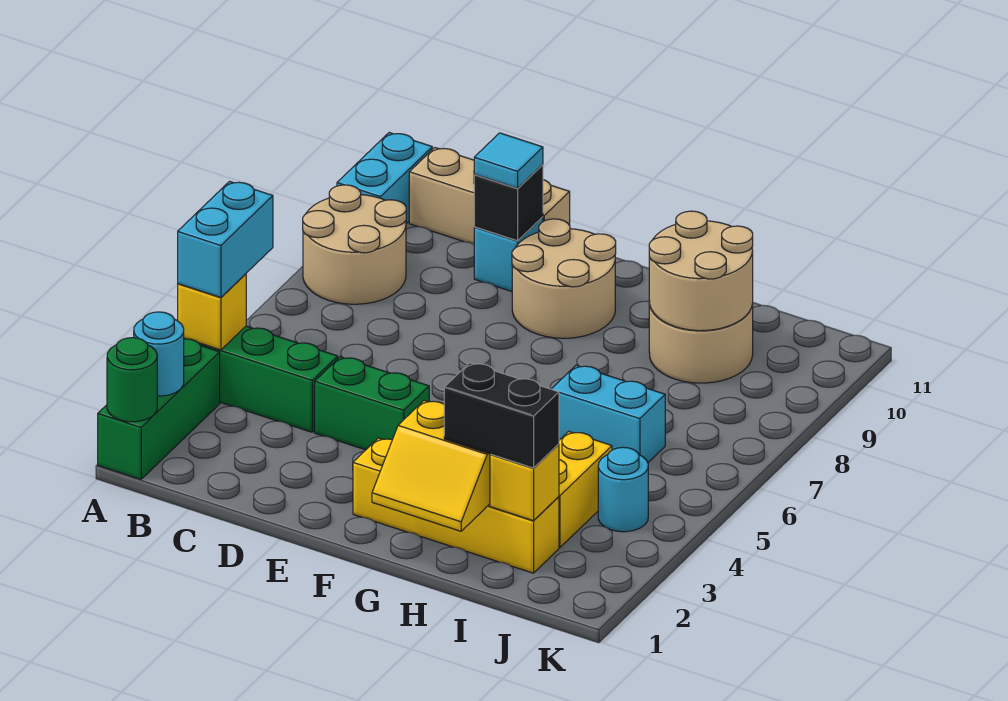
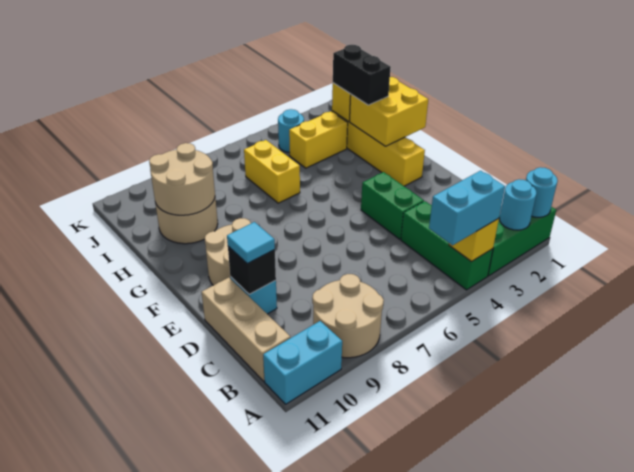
green 1x1 round brick [107,338,157,422] -> cyan 1x1 round brick [526,167,558,217]
yellow 2x2 slope [372,401,490,531] -> yellow 2x2 brick [350,77,428,146]
cyan 1x2 brick [552,365,665,462] -> yellow 1x2 brick [244,140,300,203]

